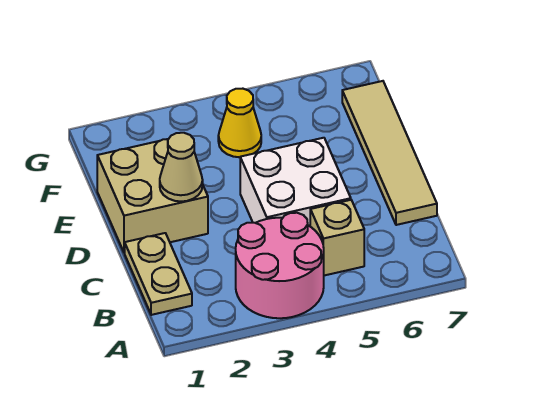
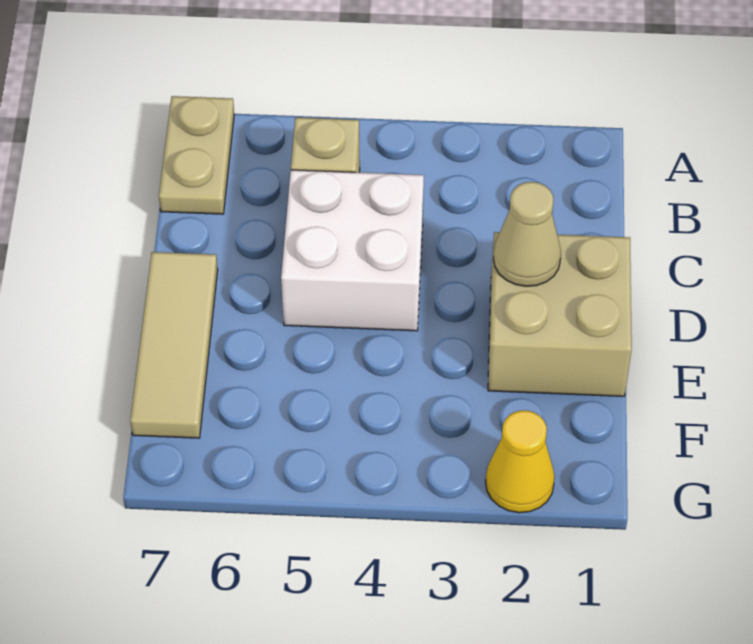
pink 2x2 round brick [236,213,324,318] -> none
tan 1x2 plate [125,233,192,315] -> tan 1x2 plate moved to [159,96,234,214]
tan 1x4 tile [342,81,437,225] -> tan 1x3 tile [130,252,218,438]
yellow 1x1 cone [218,89,261,157] -> yellow 1x1 cone moved to [486,410,555,513]

